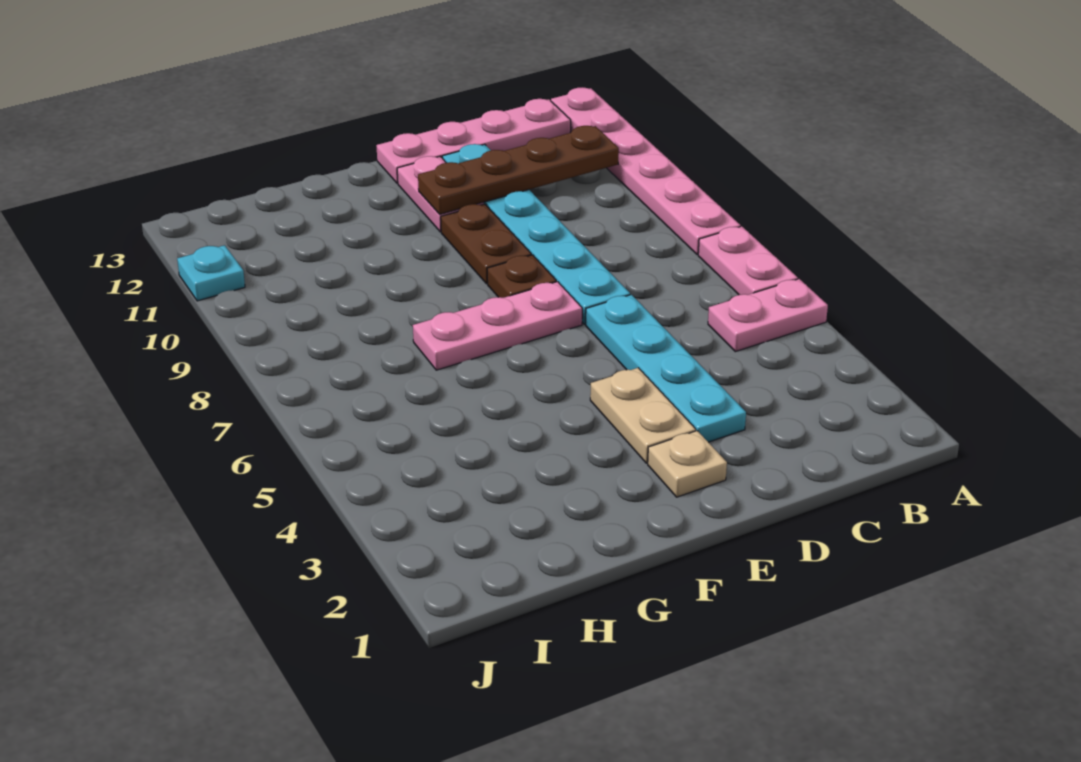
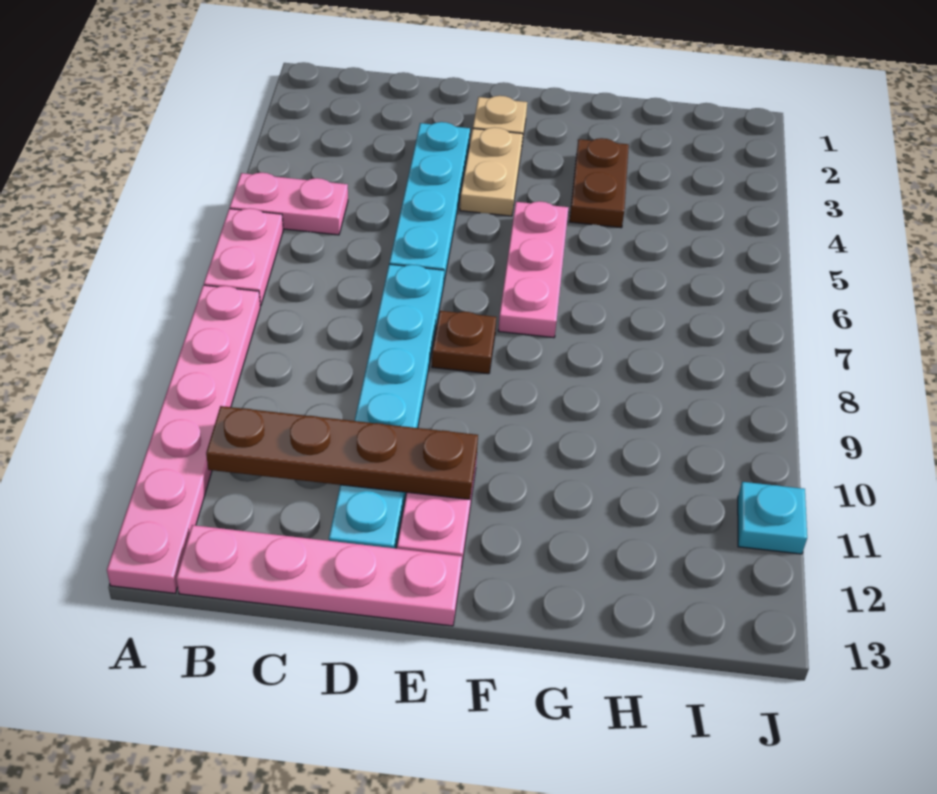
pink 1x3 plate [413,282,582,370] -> pink 1x3 plate turned to [498,201,569,338]
brown 1x2 plate [441,204,531,284] -> brown 1x2 plate moved to [570,138,629,228]

